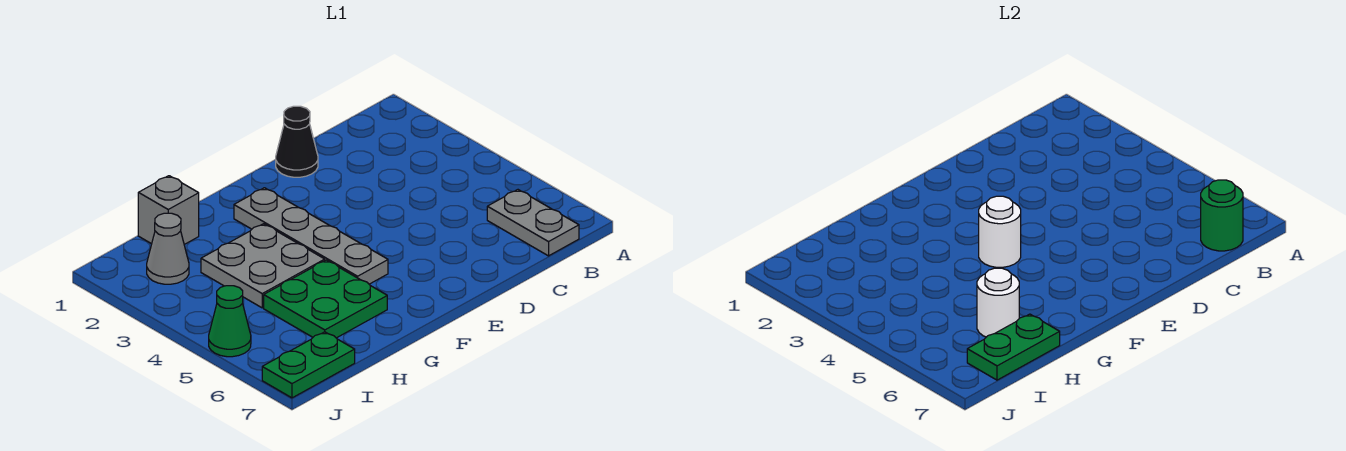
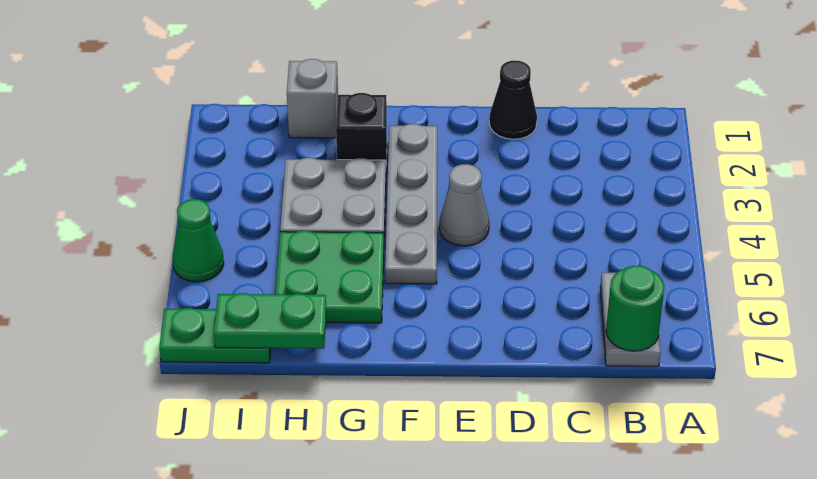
white 1x1 round brick [979,196,1021,267] -> none
none -> black 1x1 brick [336,93,387,160]
white 1x1 round brick [977,268,1019,337] -> none
grey 1x1 cone [147,213,189,284] -> grey 1x1 cone moved to [439,164,489,246]

